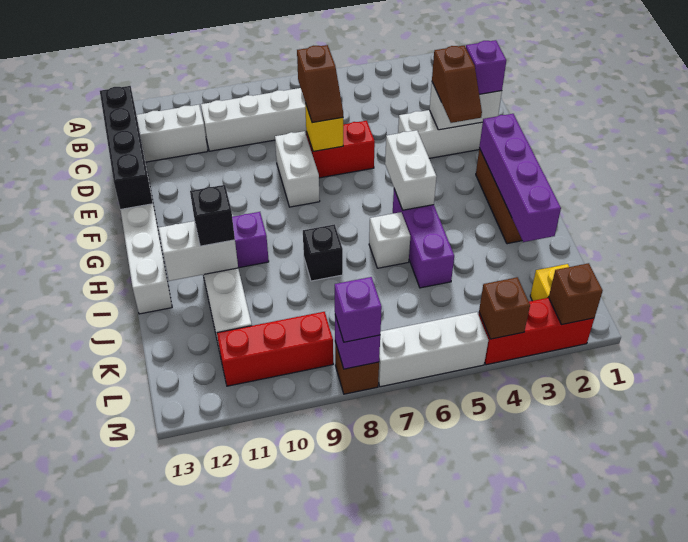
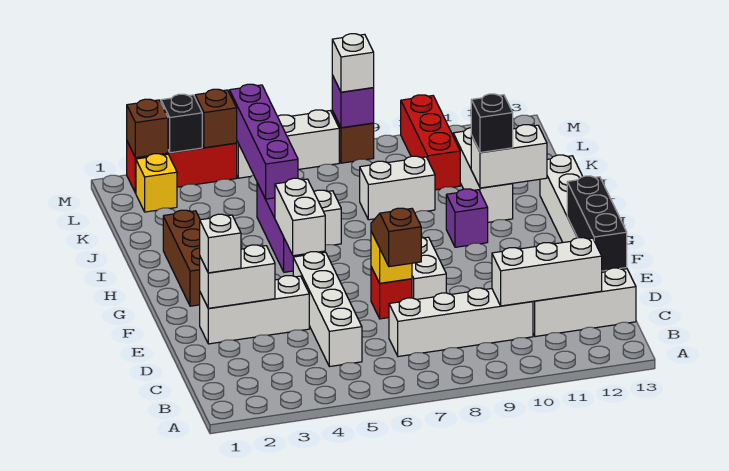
none -> white 1x4 brick [293,252,362,367]
none -> white 1x3 brick [492,238,602,306]
black 1x4 brick [100,86,153,210] -> black 1x3 brick [567,176,627,271]
purple 1x1 brick [466,40,506,95] -> white 1x1 brick [200,214,241,273]
brown 1x2 slope [432,46,482,123] -> none
red 1x2 brick [306,121,375,178] -> red 1x1 brick [371,267,412,319]
purple 1x4 brick [479,114,561,242] -> purple 1x4 brick moved to [230,84,298,199]
black 1x1 brick [303,224,343,281] -> black 1x1 brick moved to [161,94,202,153]
none -> white 1x2 brick [360,156,435,220]
red 1x3 brick [217,312,333,386] -> red 1x3 brick turned to [401,95,460,190]
purple 1x1 brick [335,277,382,342] -> white 1x1 brick [332,34,374,92]

